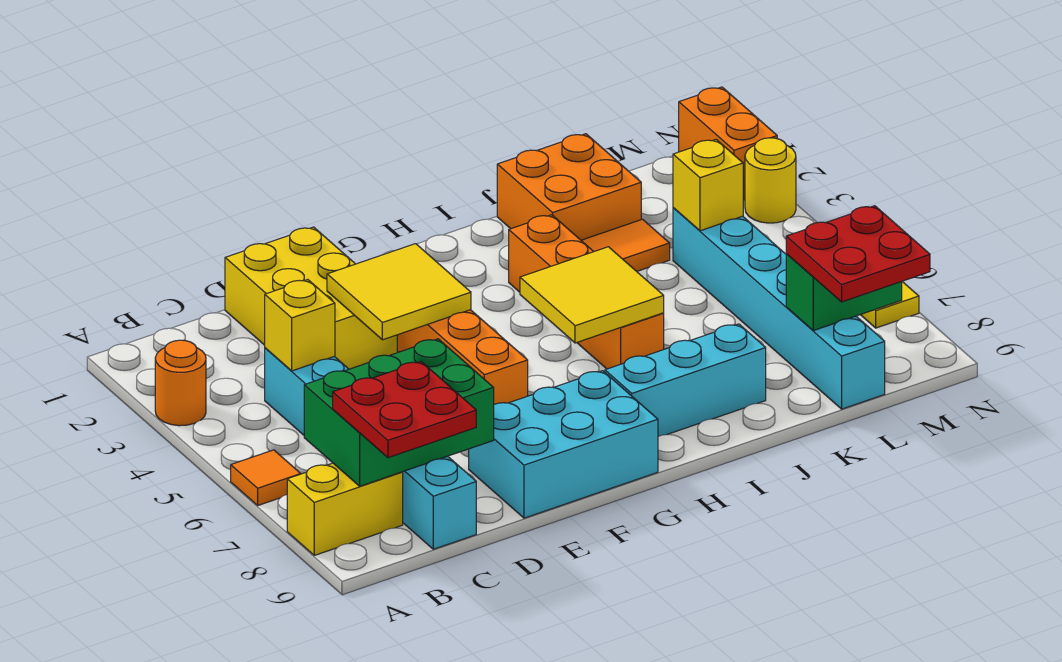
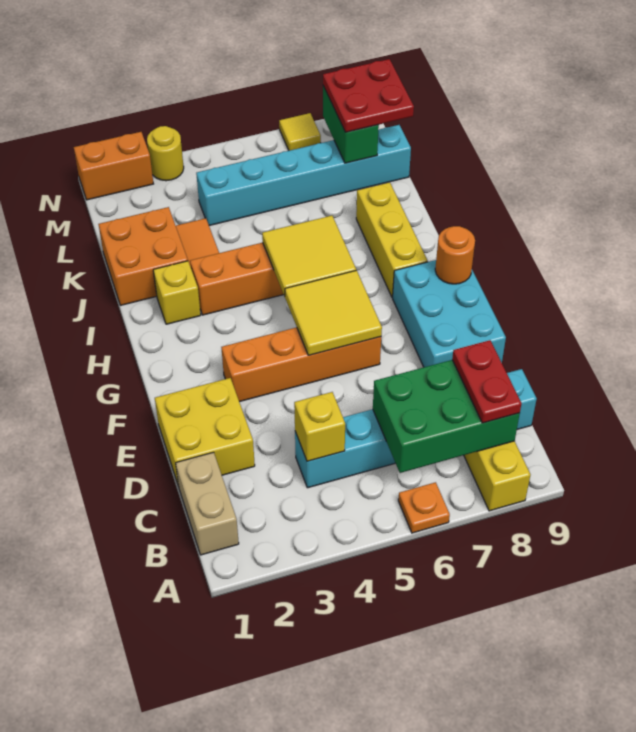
orange 1x1 round brick [155,340,206,426] -> orange 1x1 round brick moved to [435,226,475,284]
orange 1x1 tile [231,450,300,505] -> orange 1x1 plate [398,482,450,533]
none -> tan 1x2 brick [176,452,239,555]
green 2x3 brick [304,339,494,486] -> green 2x3 brick turned to [373,360,520,473]
red 2x2 plate [333,362,476,458] -> red 1x2 plate [452,340,522,423]
yellow 2x3 brick [225,227,397,369] -> yellow 2x2 brick [155,378,255,486]
yellow 2x2 tile [327,244,471,340] -> yellow 2x2 tile moved to [285,270,382,355]
cyan 1x3 brick [605,324,766,436] -> yellow 1x3 brick [356,182,428,297]
yellow 1x1 brick [673,140,743,231] -> yellow 1x1 brick moved to [153,261,201,324]

